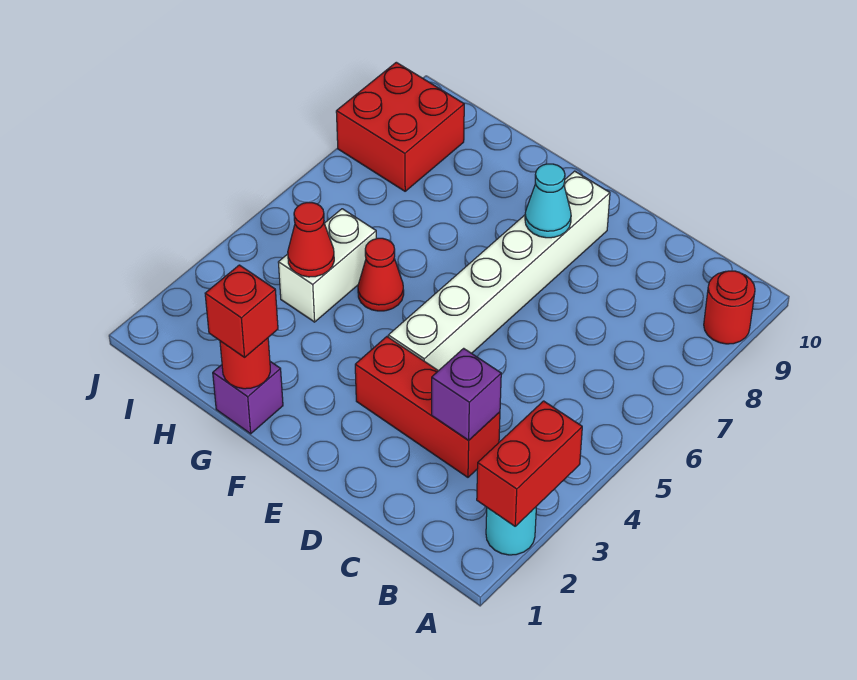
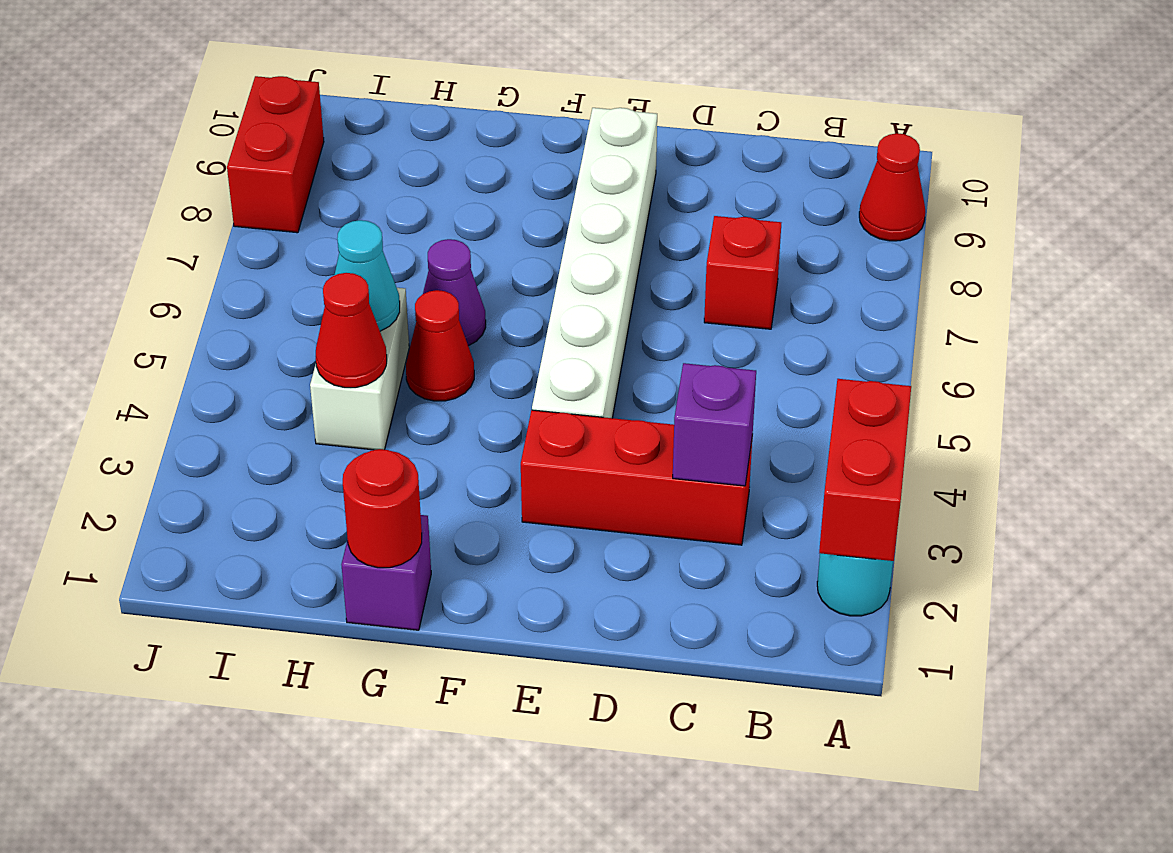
red 1x1 round brick [704,271,755,344] -> red 1x1 cone [859,133,925,241]
cyan 1x1 cone [525,164,571,238] -> cyan 1x1 cone moved to [335,220,400,331]
red 1x1 brick [205,265,278,357] -> red 1x1 brick moved to [704,216,781,329]
none -> purple 1x1 cone [423,239,486,346]
red 2x2 brick [336,62,464,191] -> red 1x2 brick [227,76,324,233]

